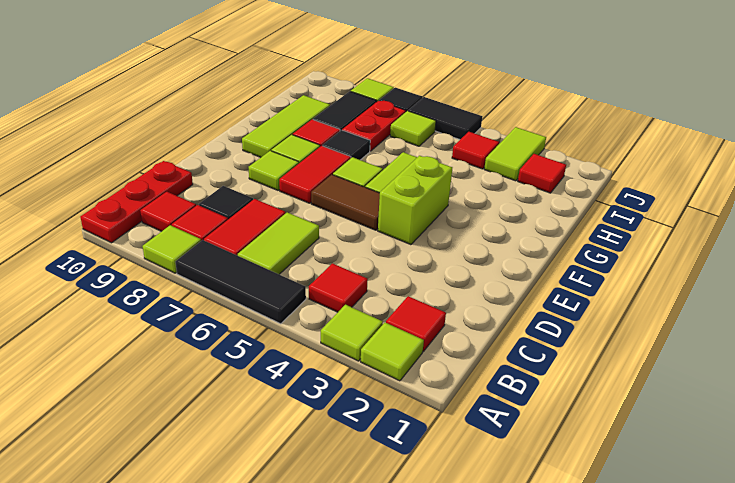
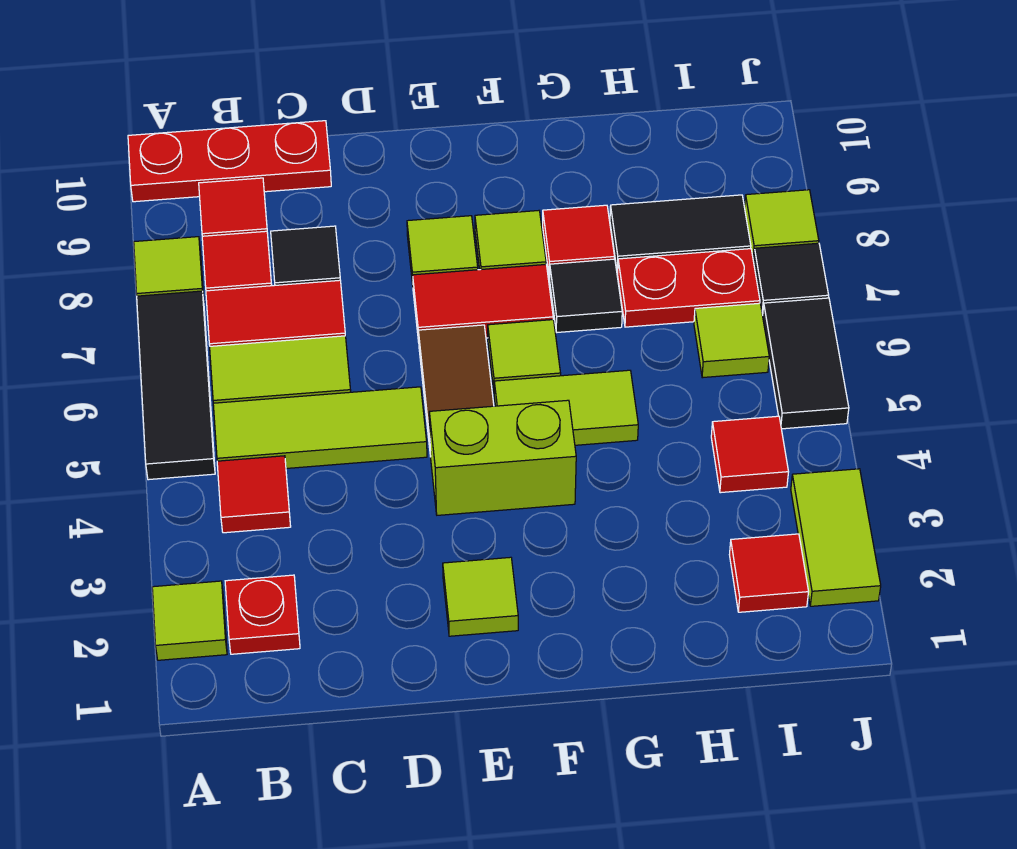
lime 1x1 tile [321,305,383,361] -> lime 1x1 tile moved to [443,557,518,636]
red 1x1 tile [386,296,446,351] -> red 1x1 plate [225,575,300,654]
lime 1x3 tile [242,95,330,158] -> lime 1x3 tile moved to [213,387,427,469]
lime 1x2 tile [484,127,546,181] -> lime 1x2 tile turned to [791,469,881,606]

